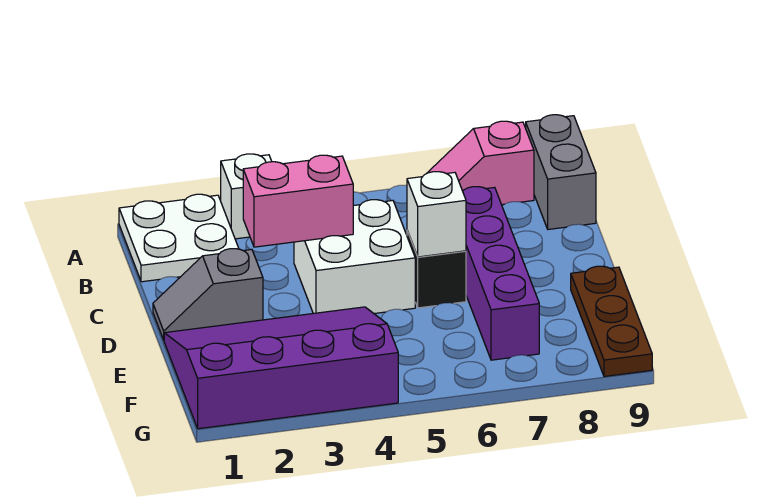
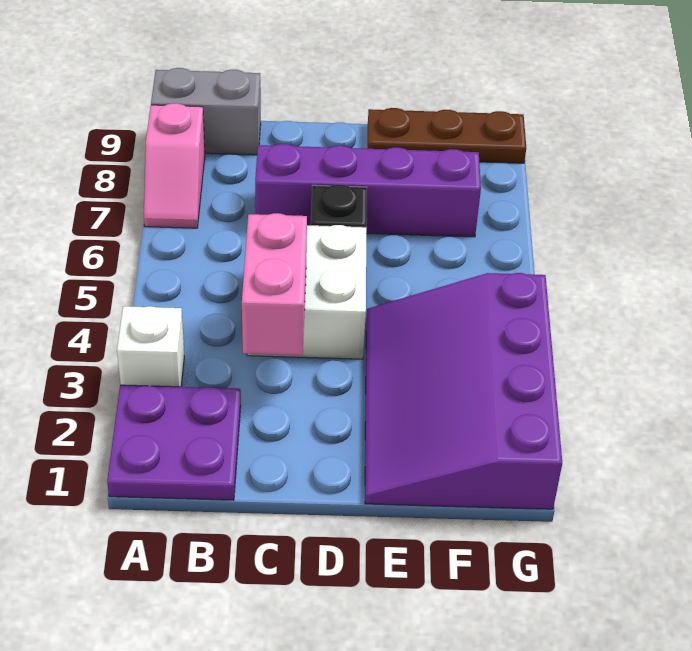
white 2x2 plate [119,194,239,282] -> purple 2x2 plate [107,385,241,500]
grey 1x2 slope [153,249,263,340] -> none
white 1x1 brick [407,172,466,257] -> none

